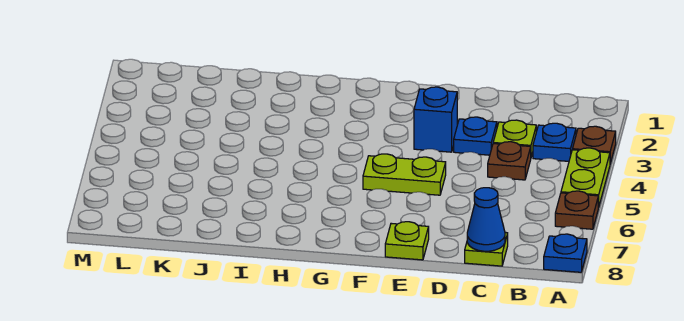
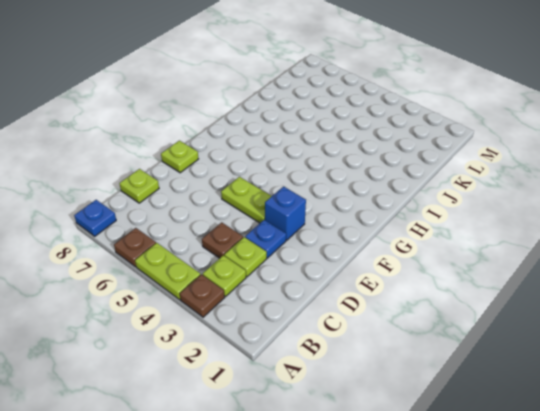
blue 1x1 plate [533,123,576,161] -> lime 1x1 plate [203,255,246,296]
blue 1x1 cone [467,188,505,251] -> none
lime 1x2 plate [363,154,446,195] -> lime 1x2 plate turned to [221,177,272,223]

